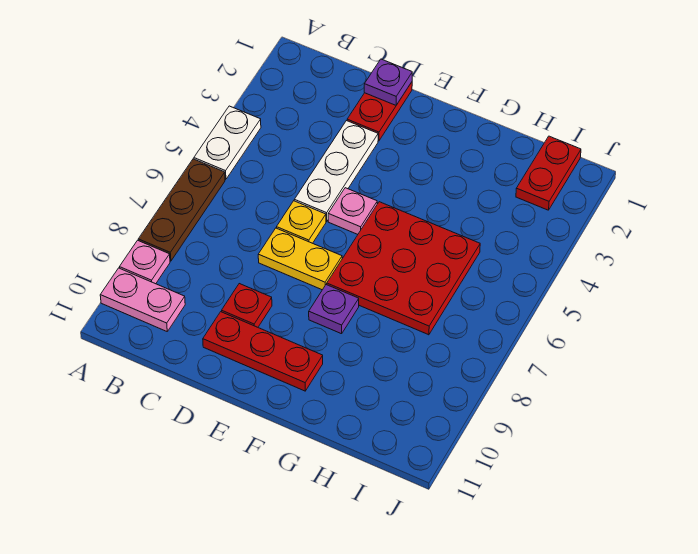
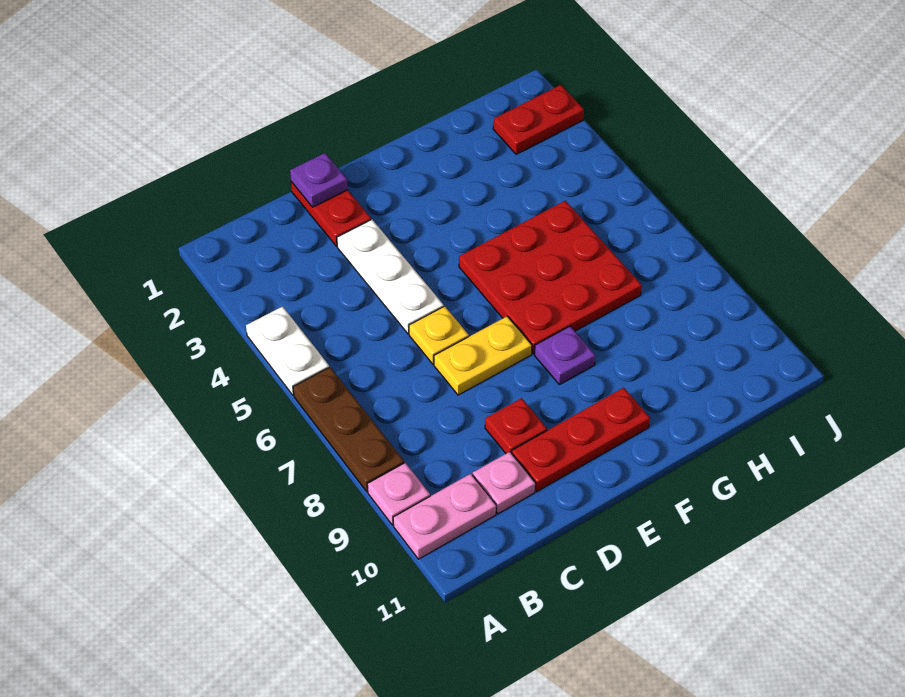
pink 1x1 plate [328,188,377,234] -> pink 1x1 plate moved to [473,452,536,514]
red 1x2 plate [516,136,581,210] -> red 1x2 plate turned to [493,85,584,154]

